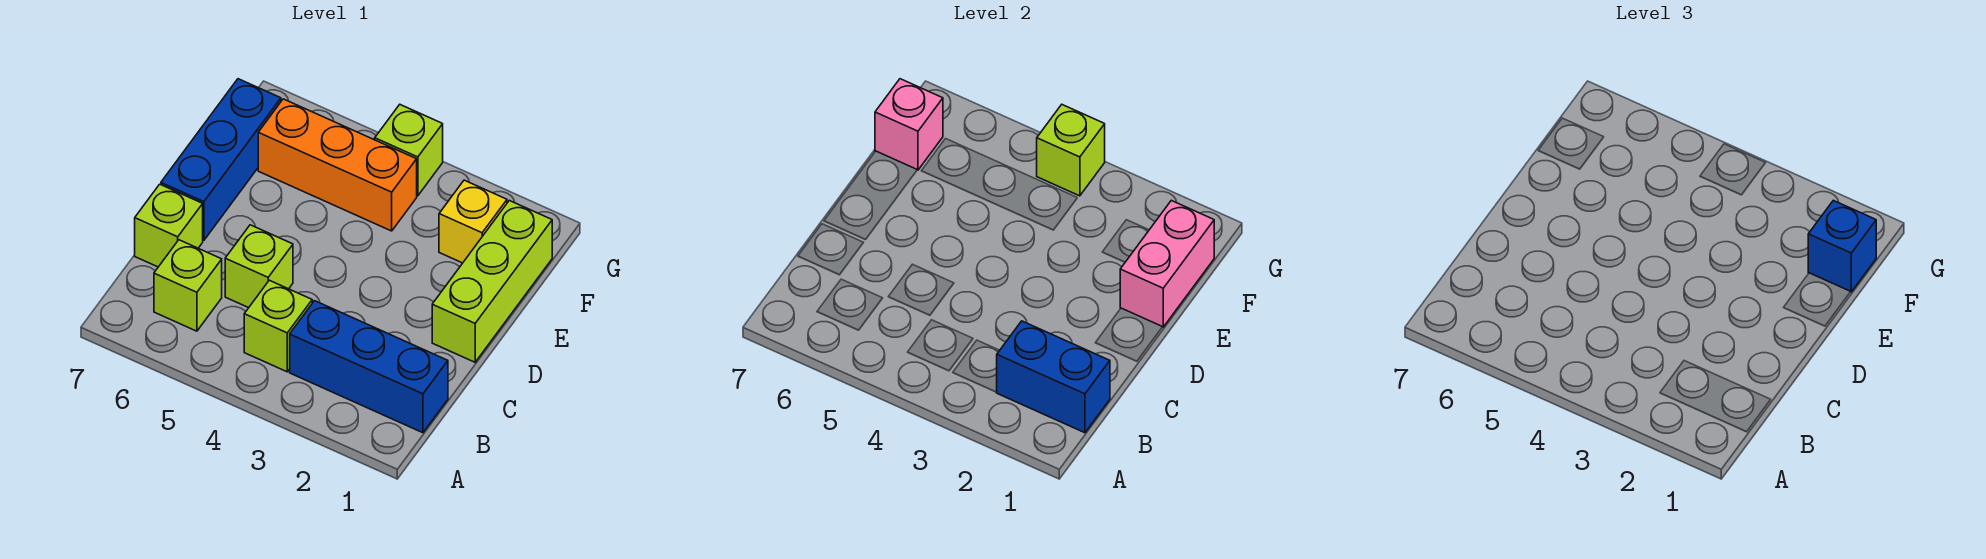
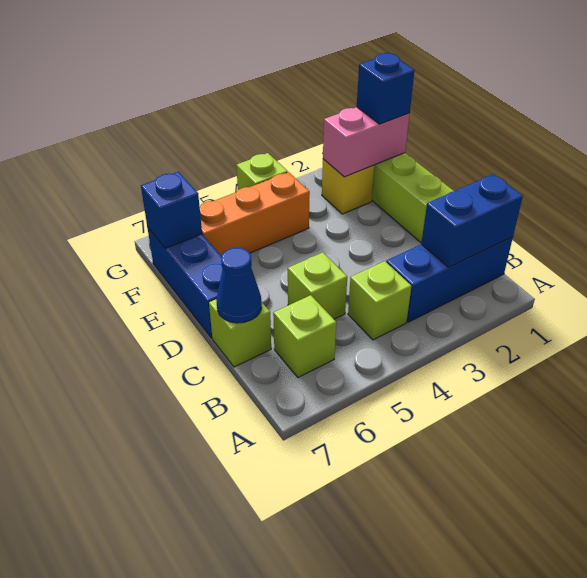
none -> blue 1x1 cone [216,248,262,323]
pink 1x2 brick [1120,200,1214,327] -> pink 1x2 brick turned to [323,107,410,177]
pink 1x1 brick [875,79,943,170] -> blue 1x1 brick [141,172,202,248]
lime 1x1 brick [1037,105,1105,196] -> none

